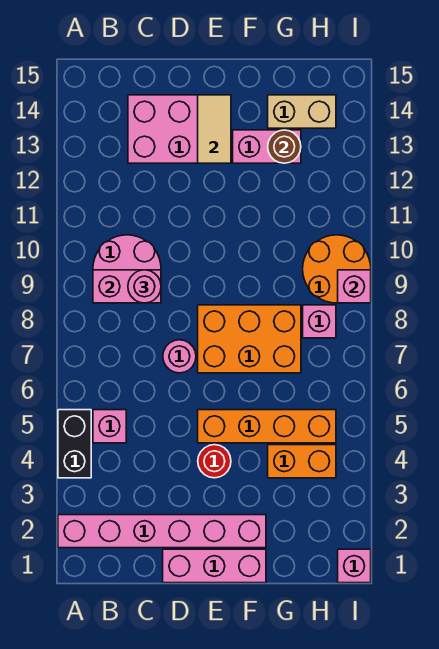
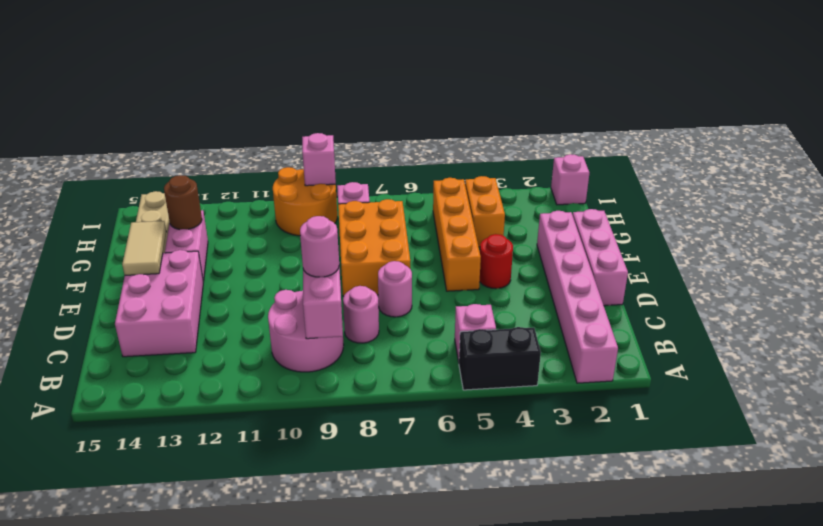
none -> pink 1x1 round brick [343,286,379,343]
tan 1x2 tile [198,95,231,163] -> tan 1x2 tile turned to [122,221,166,275]

